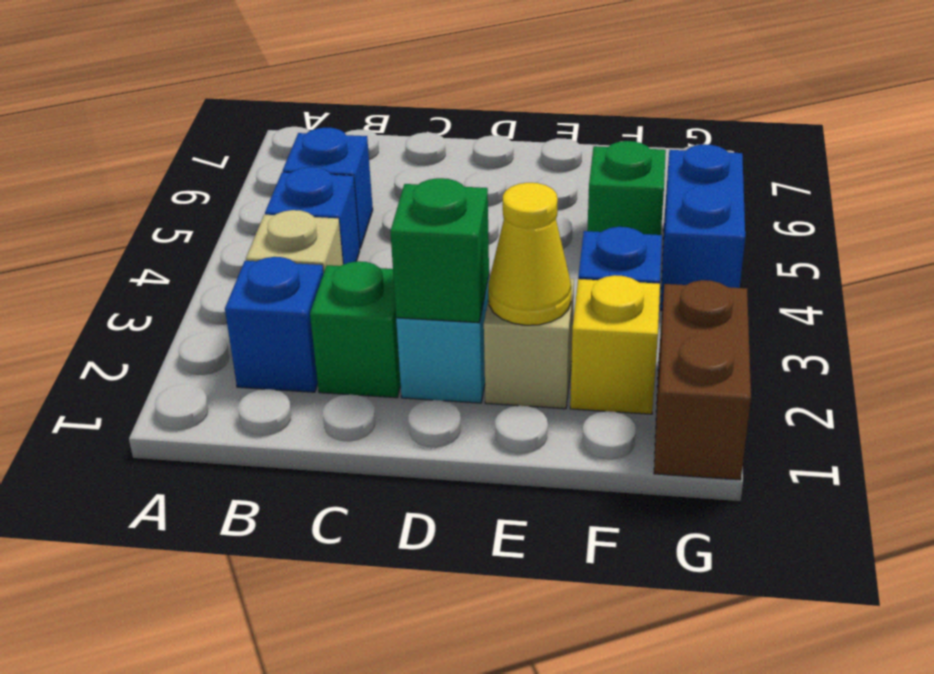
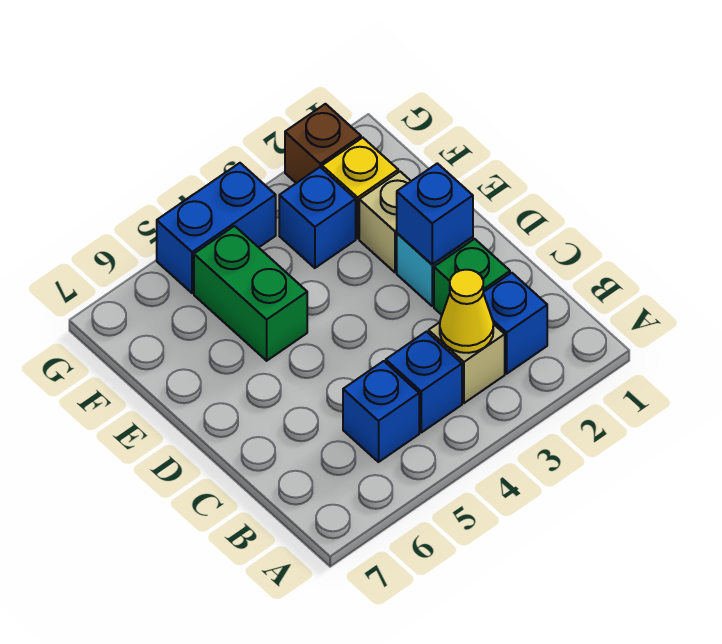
green 1x1 brick [390,178,489,323] -> blue 1x1 brick [397,163,473,264]
yellow 1x1 cone [488,183,571,325] -> yellow 1x1 cone moved to [440,270,493,353]
green 1x1 brick [587,141,666,235] -> green 1x2 brick [194,226,307,361]
brown 1x2 brick [654,280,751,480] -> brown 1x1 brick [285,104,361,183]

